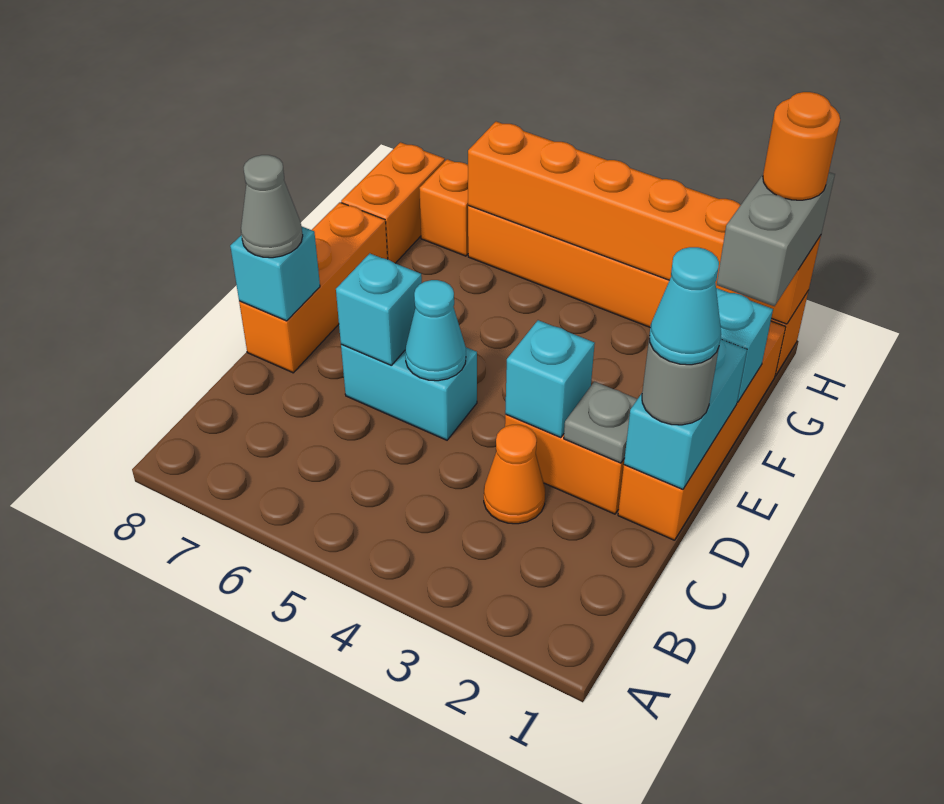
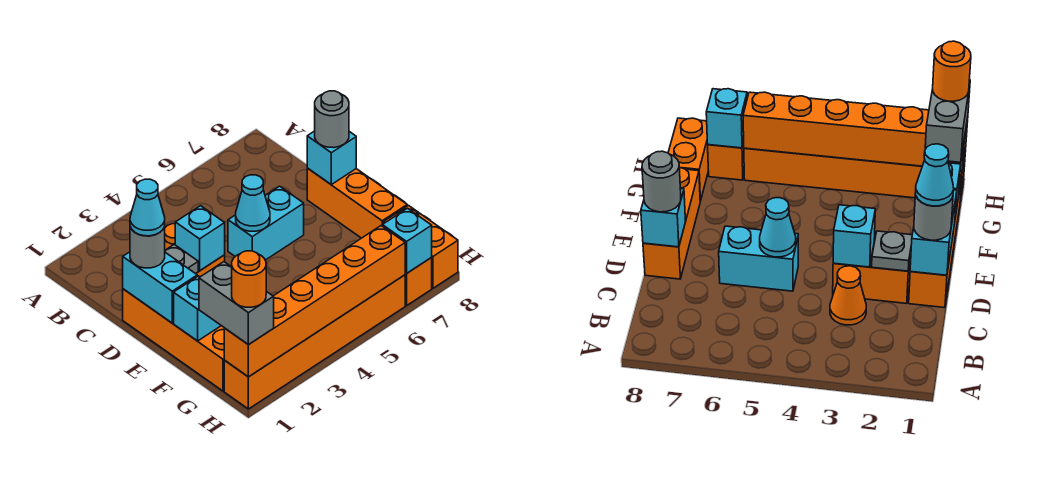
cyan 1x1 brick [336,254,422,365] -> cyan 1x1 brick moved to [382,208,432,273]
grey 1x1 cone [241,155,303,258] -> grey 1x1 round brick [315,91,349,148]

